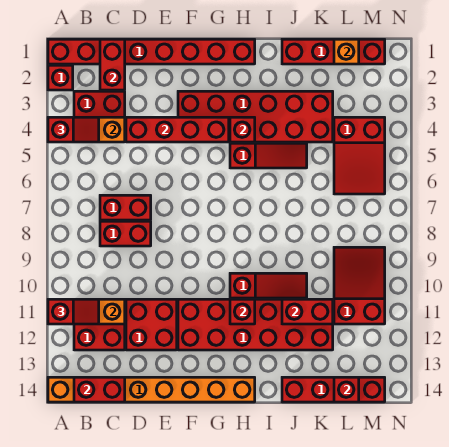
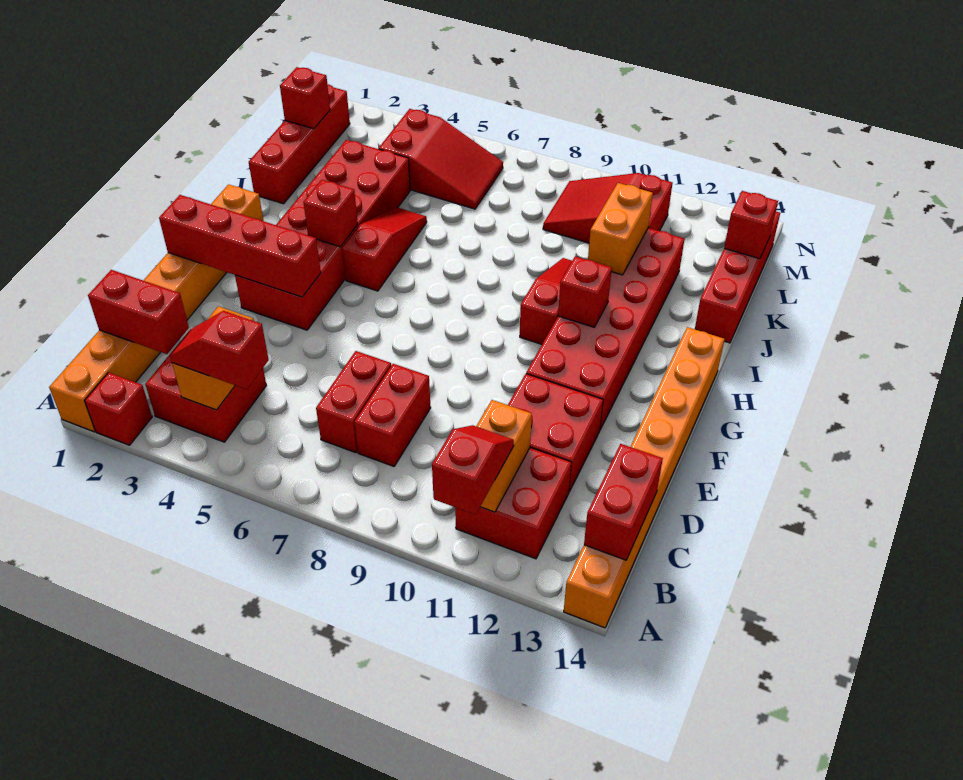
red 1x8 brick [48,39,255,64] -> orange 1x8 brick [49,184,263,432]
red 1x2 slope [48,117,99,142] -> red 1x2 slope turned to [170,311,269,389]
red 1x4 brick [126,117,229,142] -> red 1x4 brick turned to [159,195,321,297]
red 1x2 brick [282,299,333,324] -> orange 1x2 brick [588,183,653,275]
orange 1x1 brick [334,39,359,64] -> red 1x1 brick [280,67,330,129]

